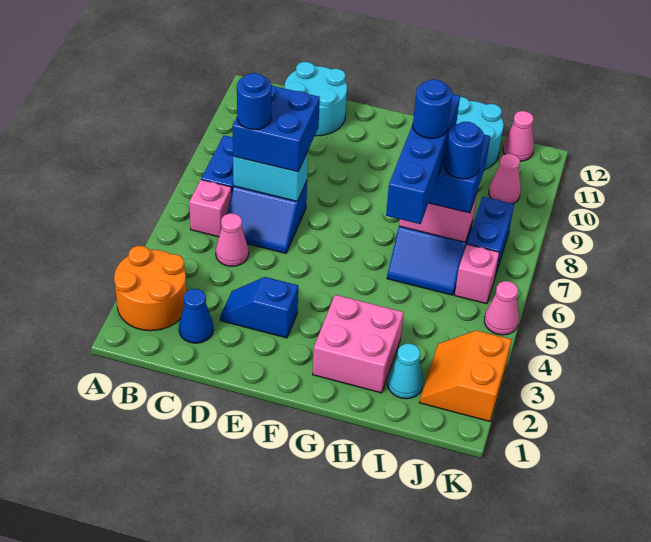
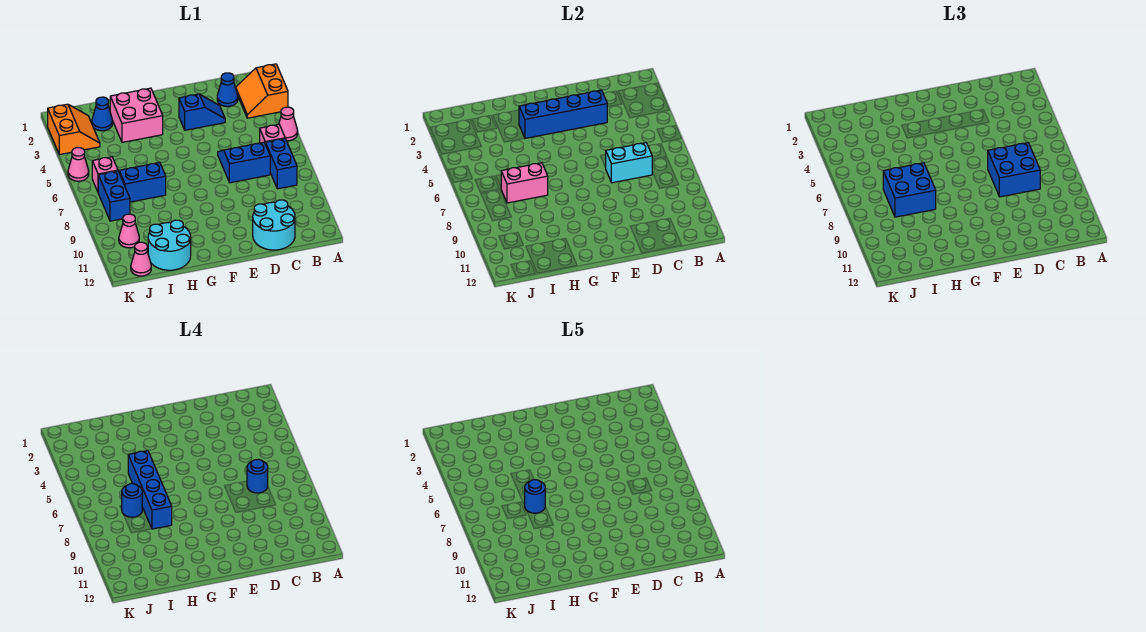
orange 2x2 round brick [114,246,186,331] -> orange 2x2 slope [236,64,288,118]
pink 1x1 cone [216,213,249,266] -> pink 1x1 cone moved to [279,107,298,141]
none -> blue 1x4 brick [519,90,607,138]
cyan 1x1 cone [388,344,423,399] -> blue 1x1 cone [92,97,113,131]

